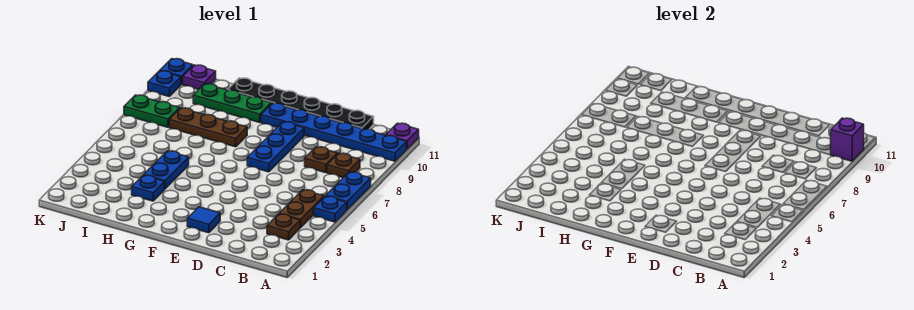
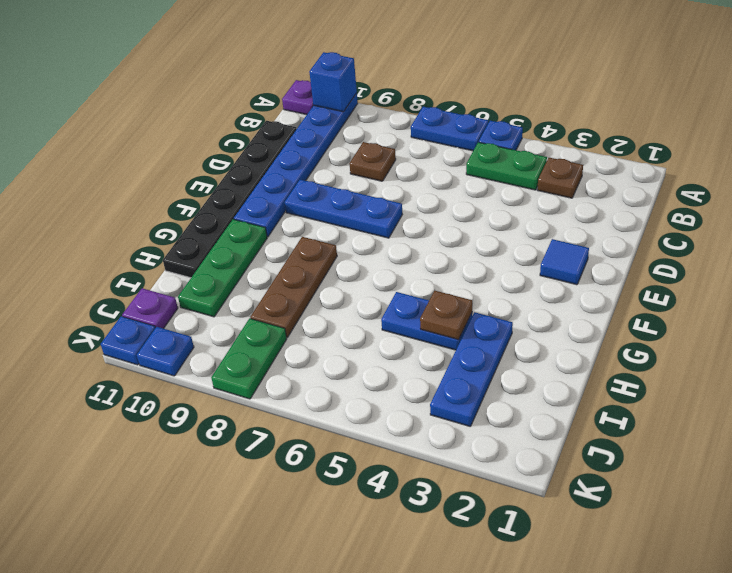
purple 1x1 brick [831,118,864,161] -> blue 1x1 brick [309,52,357,112]
brown 1x2 plate [279,190,324,228] -> green 1x2 plate [466,142,547,190]
brown 1x1 plate [327,153,360,178] -> brown 1x1 plate moved to [420,290,472,340]
blue 1x1 plate [132,175,165,201] -> blue 1x3 plate [430,312,513,426]

